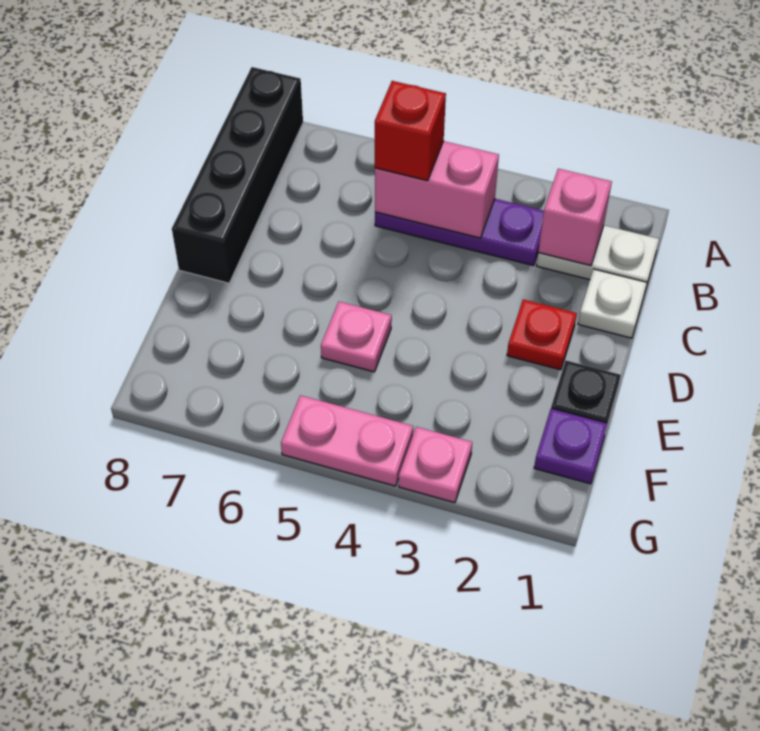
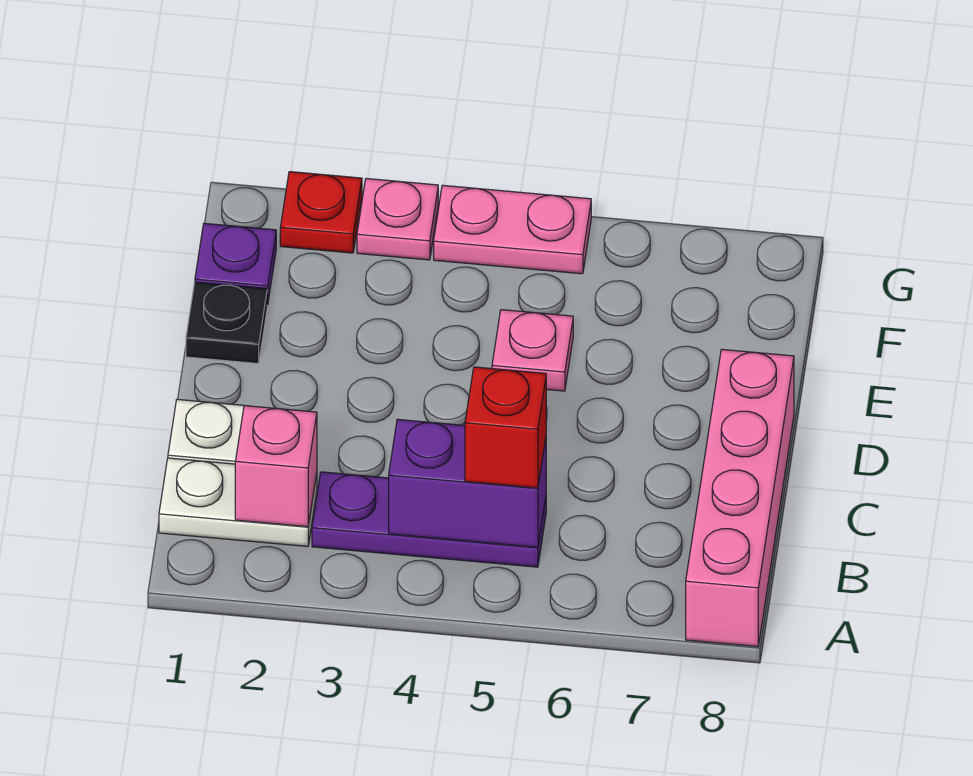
black 1x4 brick [172,67,303,283] -> pink 1x4 brick [686,349,794,647]
pink 1x2 brick [375,141,499,238] -> purple 1x2 brick [389,419,546,547]
red 1x1 plate [507,299,577,370] -> red 1x1 plate moved to [280,172,362,253]

